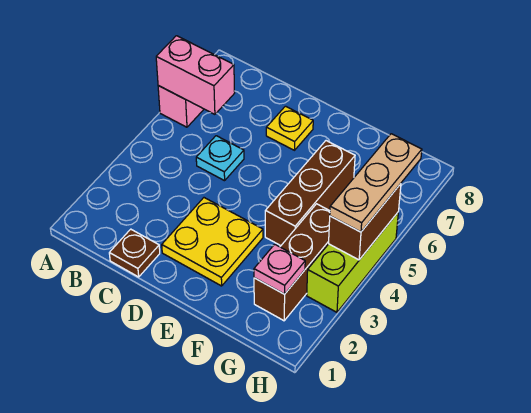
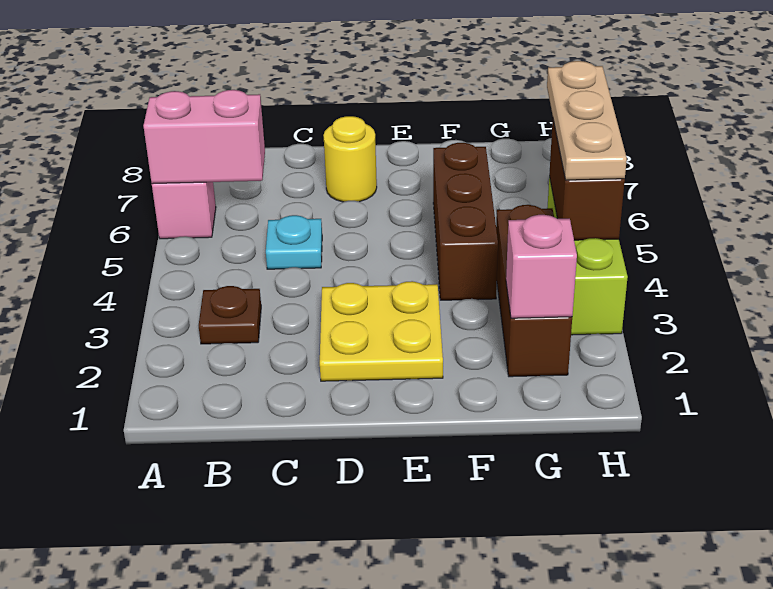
brown 1x1 plate [109,229,160,277] -> brown 1x1 plate moved to [199,286,261,344]
yellow 1x1 plate [266,106,313,150] -> yellow 1x1 round brick [323,116,377,202]
pink 1x1 plate [254,244,305,294] -> pink 1x1 brick [506,215,577,318]

